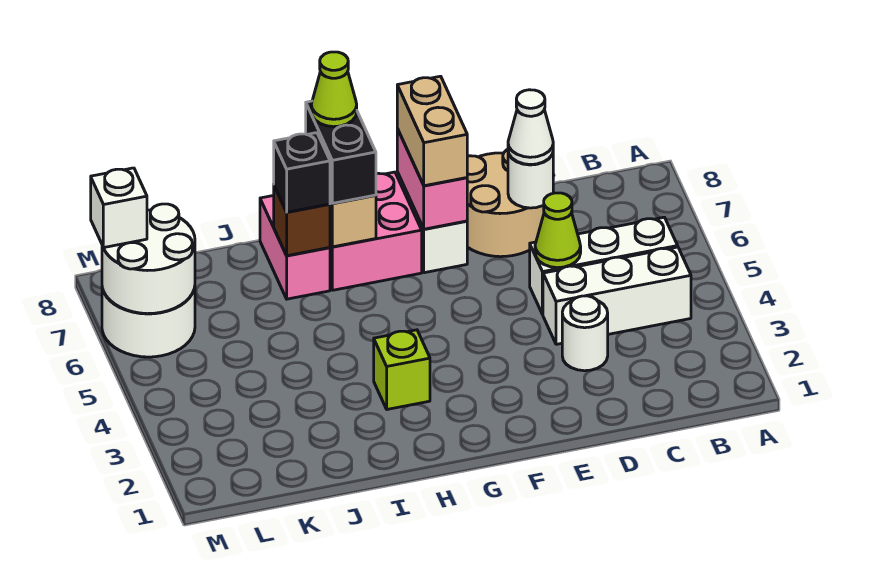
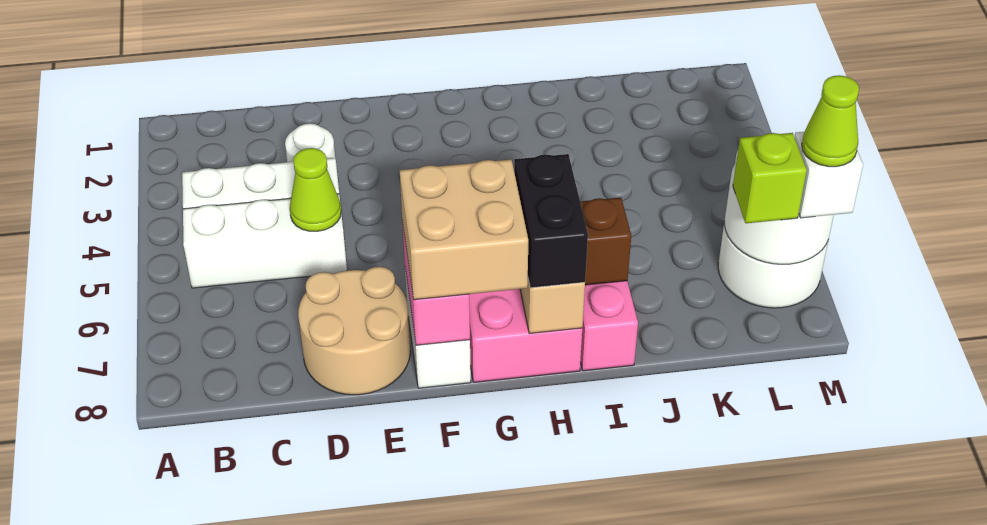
white 1x1 round brick [508,152,553,208] -> none
white 1x1 cone [508,90,553,165] -> none
tan 1x2 brick [397,76,467,186] -> tan 2x2 brick [400,160,528,300]
lime 1x1 brick [374,330,430,409] -> lime 1x1 brick moved to [733,133,807,223]
lime 1x1 cone [311,52,357,127] -> lime 1x1 cone moved to [802,75,859,167]
black 1x1 brick [274,133,330,212] -> none

